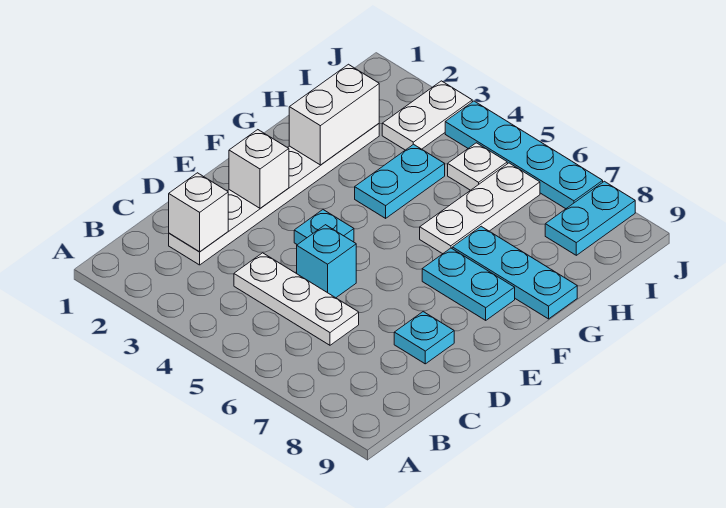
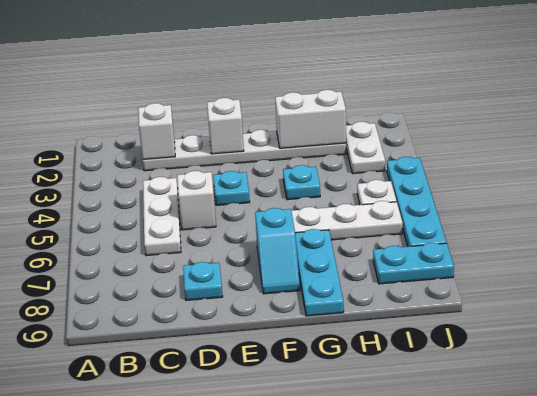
cyan 1x1 brick [297,225,356,298] -> white 1x1 brick [177,171,216,230]
cyan 1x2 plate [422,248,515,320] -> cyan 1x2 slope [255,208,300,294]
cyan 1x2 plate [355,144,445,218] -> cyan 1x1 plate [283,165,320,200]
white 1x2 plate [382,81,472,150] -> white 1x2 plate turned to [346,122,385,174]

